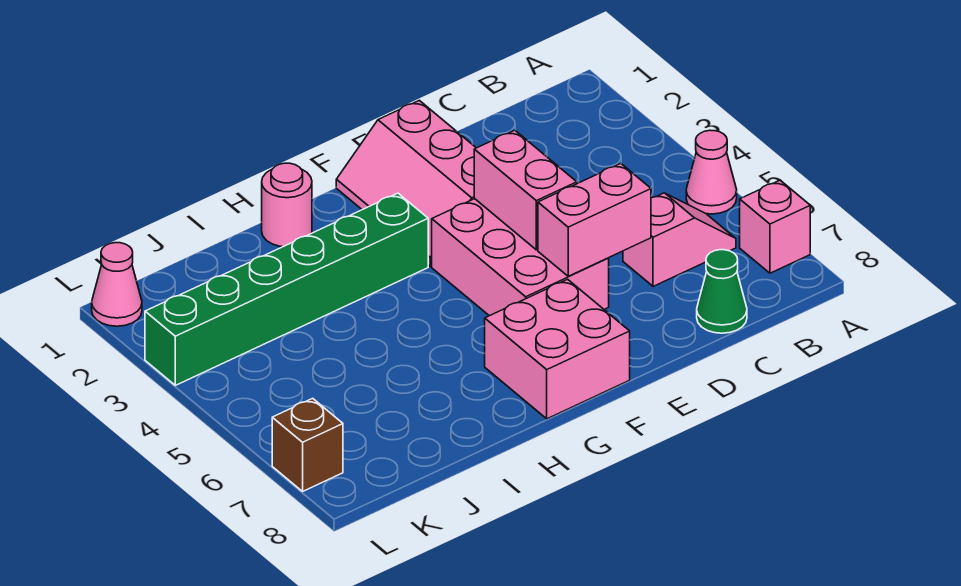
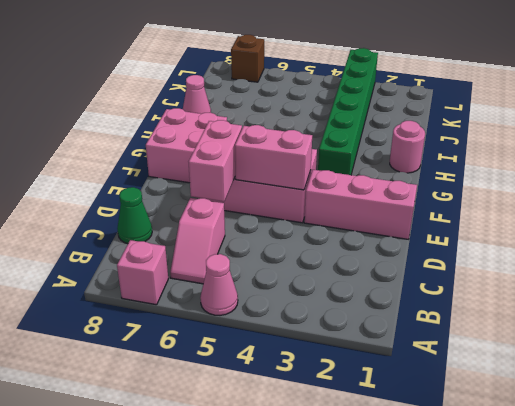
pink 1x1 cone [92,243,142,326] -> pink 1x1 cone moved to [183,75,211,114]

